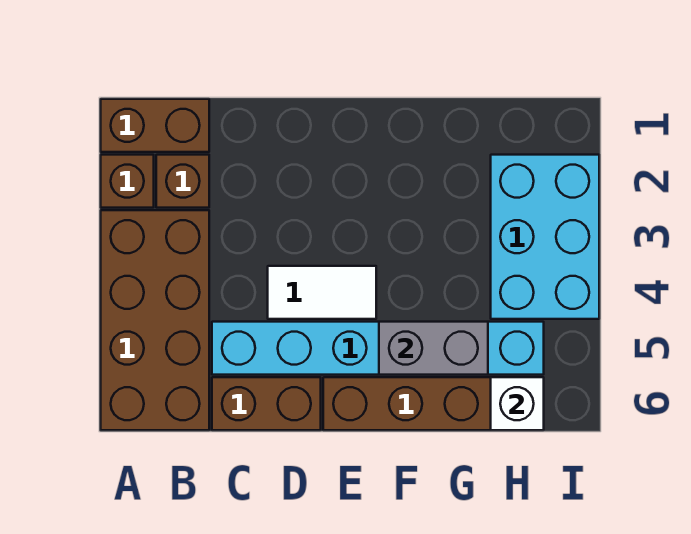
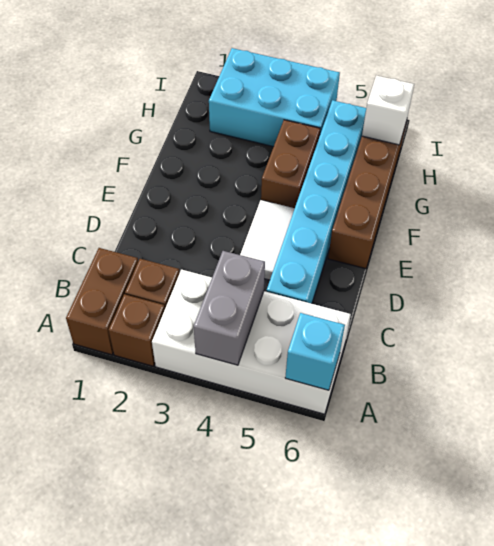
brown 2x4 brick [101,210,209,430] -> white 2x4 brick [152,269,351,414]
none -> cyan 1x1 brick [285,313,345,390]
brown 1x2 brick [212,377,321,430] -> brown 1x2 brick moved to [261,120,320,208]
grey 1x2 brick [379,322,488,375] -> grey 1x2 brick moved to [194,251,265,365]

